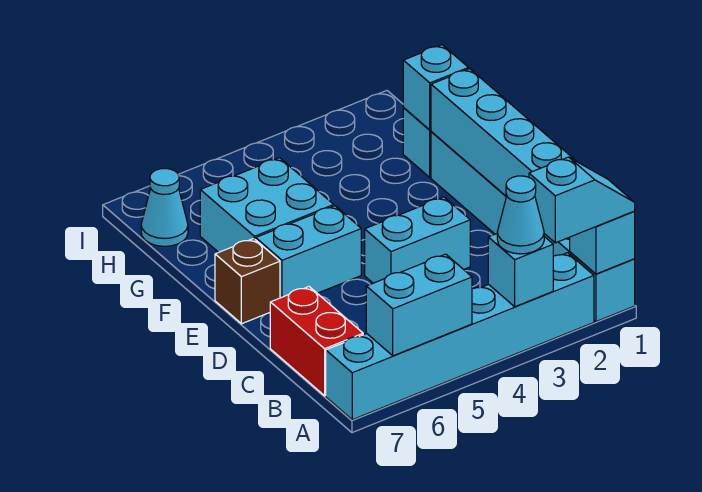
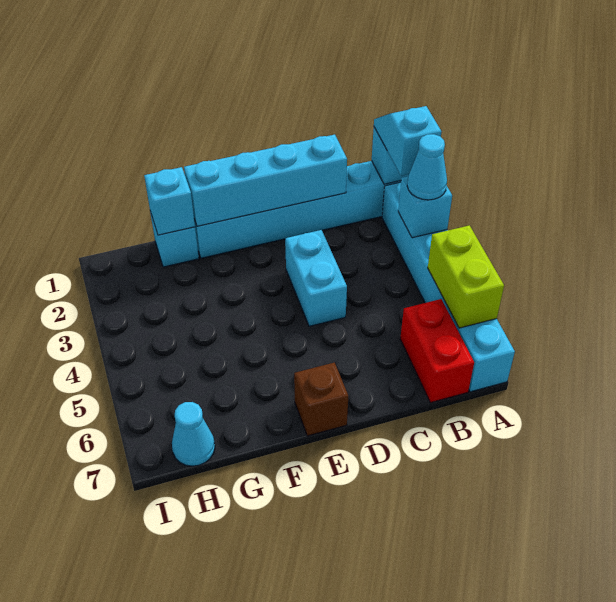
cyan 1x2 brick [366,254,472,356] -> lime 1x2 brick [428,225,504,328]
red 1x2 brick [270,287,363,396] -> red 1x2 brick turned to [400,299,474,403]
cyan 1x2 brick [256,206,361,298] -> none
cyan 2x2 brick [200,158,334,252] -> none

